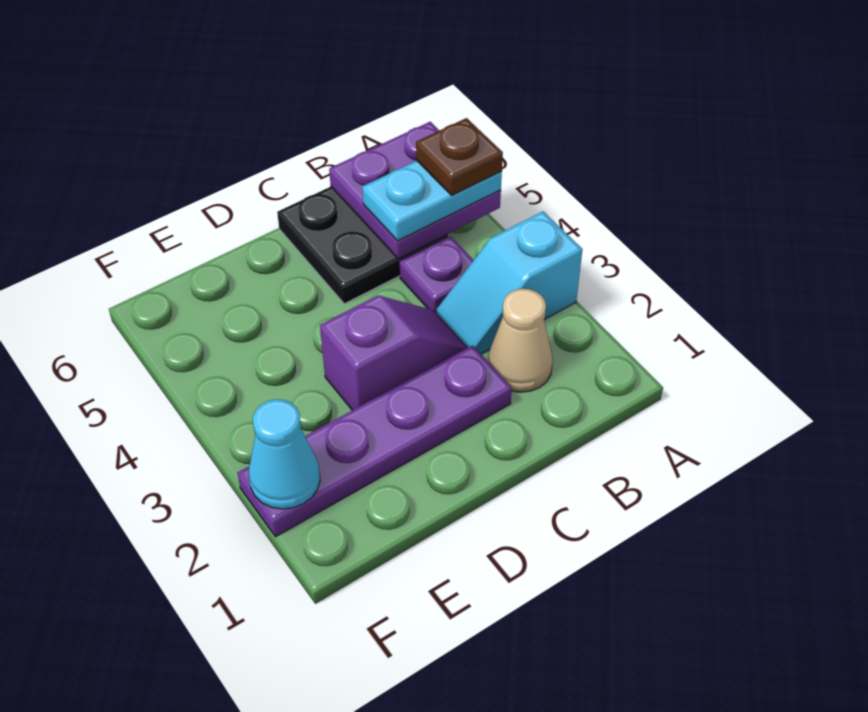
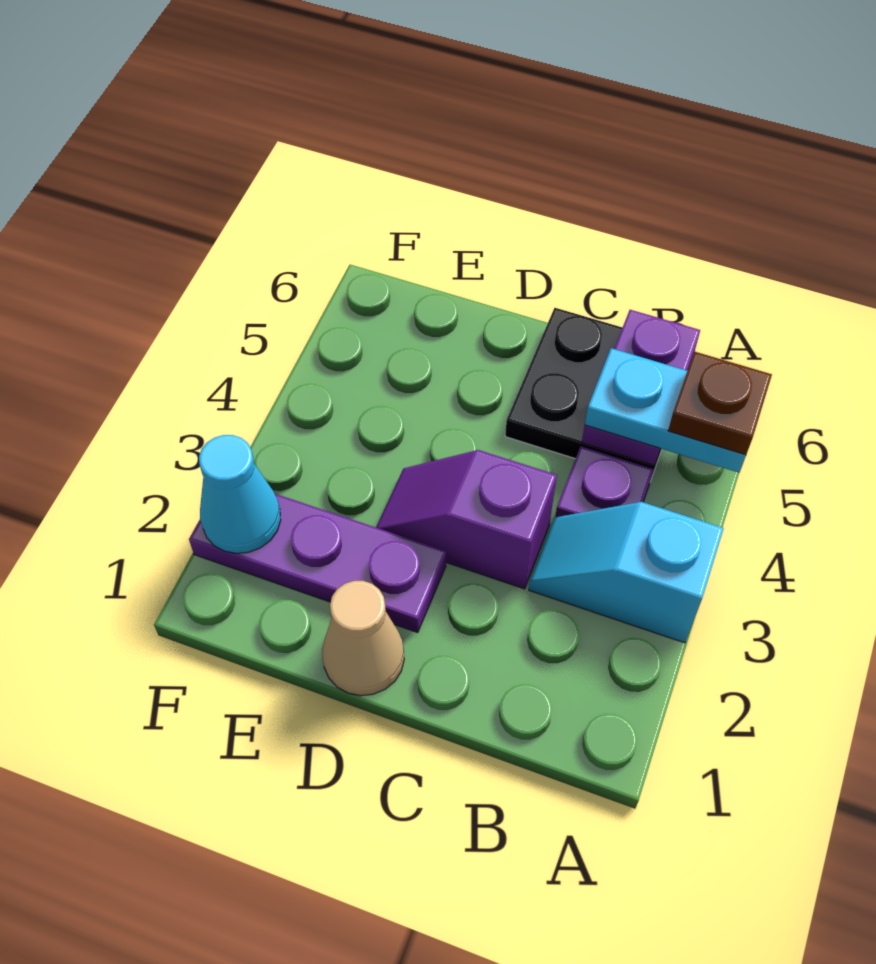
purple 2x2 plate [329,122,501,259] -> purple 1x2 plate [582,310,700,465]
tan 1x1 cone [488,289,553,392] -> tan 1x1 cone moved to [322,581,404,696]
purple 1x4 plate [237,346,512,537] -> purple 1x3 plate [189,494,446,632]
purple 1x2 slope [320,295,468,410] -> purple 1x2 slope turned to [376,450,557,589]

